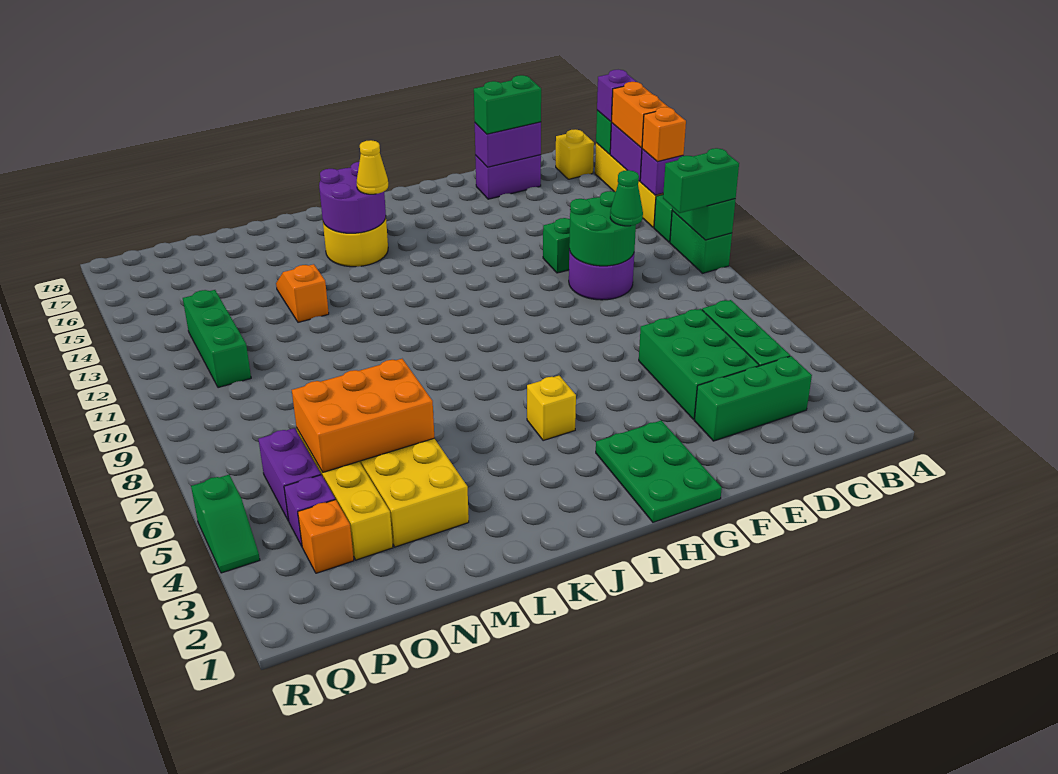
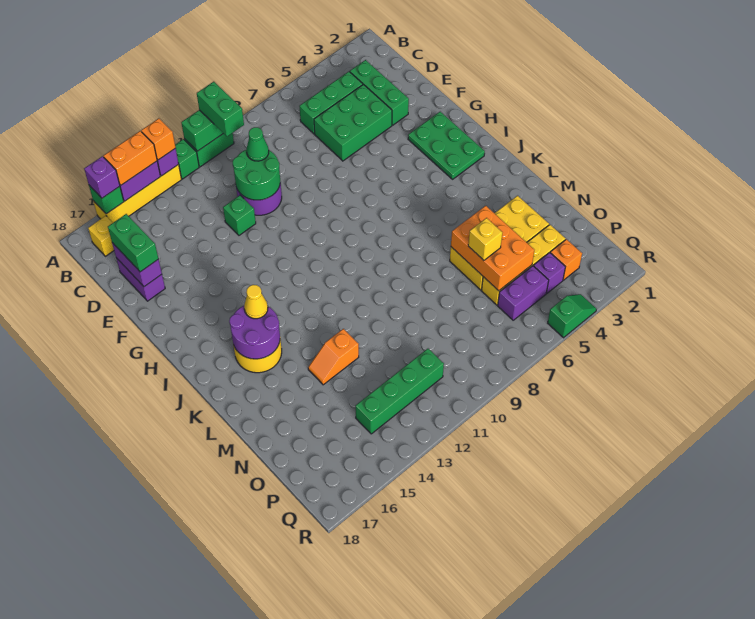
green 2x3 plate [596,421,722,522] -> green 2x3 plate turned to [408,112,485,179]
yellow 1x1 brick [527,376,576,441] -> yellow 1x1 brick moved to [468,218,502,260]
green 1x3 brick [183,290,251,388] -> green 1x4 brick [356,349,444,434]

